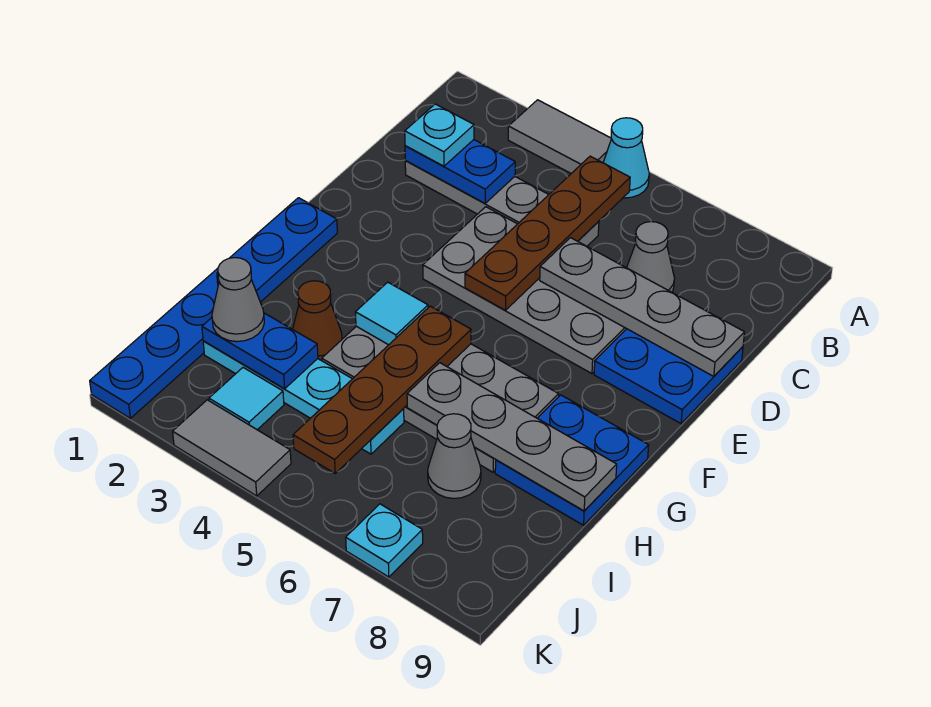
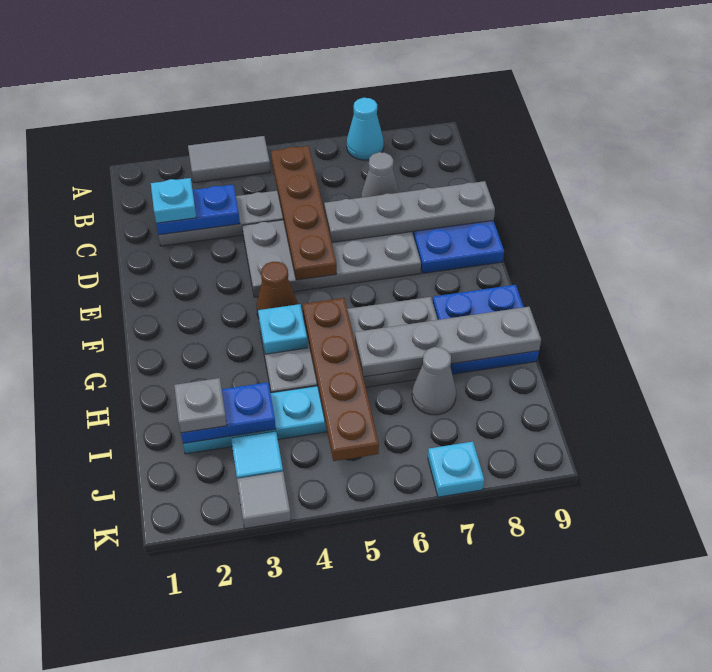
cyan 1x1 cone [603,118,649,198] -> cyan 1x1 cone moved to [347,98,384,160]
blue 1x6 plate [90,198,337,418] -> none
cyan 1x1 tile [355,282,428,345] -> cyan 1x1 plate [258,304,308,354]
brown 1x1 cone [293,281,342,361] -> brown 1x1 cone moved to [257,262,298,318]
grey 1x1 cone [212,258,264,342] -> grey 1x1 plate [174,378,227,433]
grey 1x2 tile [173,400,291,496] -> grey 1x1 tile [237,472,291,529]

